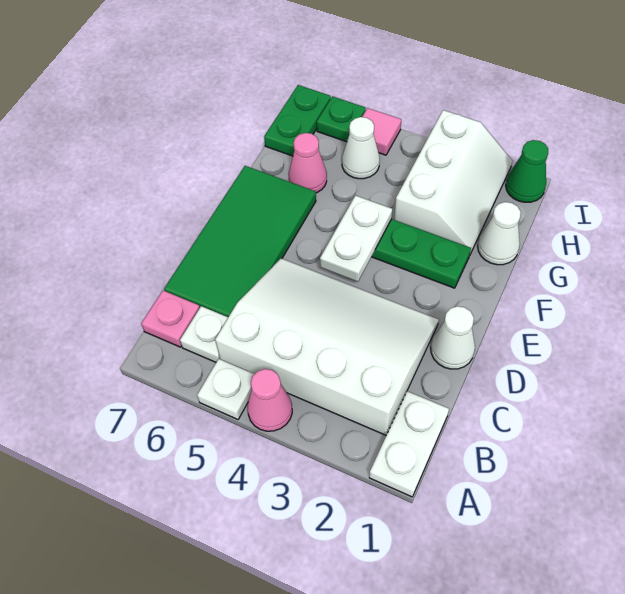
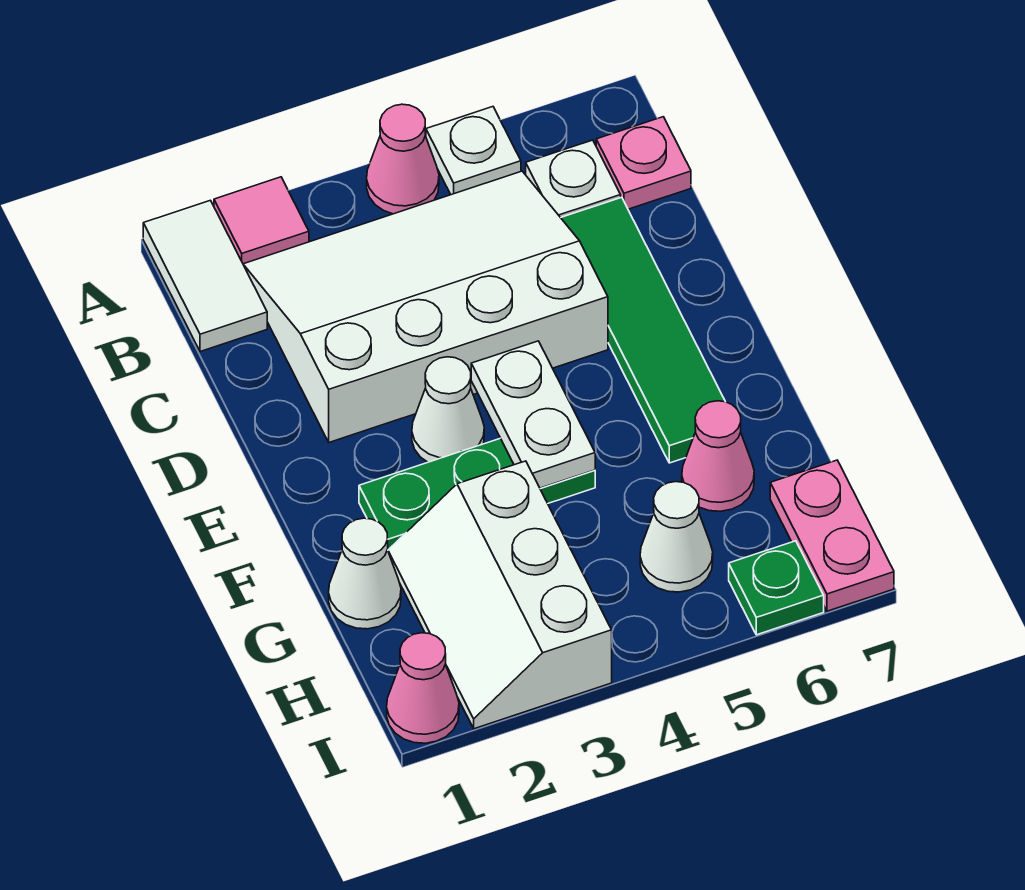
white 1x2 plate [369,391,449,497] -> white 1x2 tile [143,200,267,352]
white 3x4 slope [215,258,439,435] -> white 3x4 slope turned to [243,171,608,442]
green 2x4 tile [164,166,316,317] -> green 1x4 tile [561,197,725,463]
white 1x1 cone [431,306,475,369] -> white 1x1 cone moved to [412,357,484,462]
green 1x2 plate [264,85,331,156] -> pink 1x2 plate [770,460,894,611]
green 1x1 cone [506,140,548,202] -> pink 1x1 cone [387,633,459,743]
pink 1x1 tile [362,108,401,155] -> pink 1x1 tile moved to [214,177,309,264]

